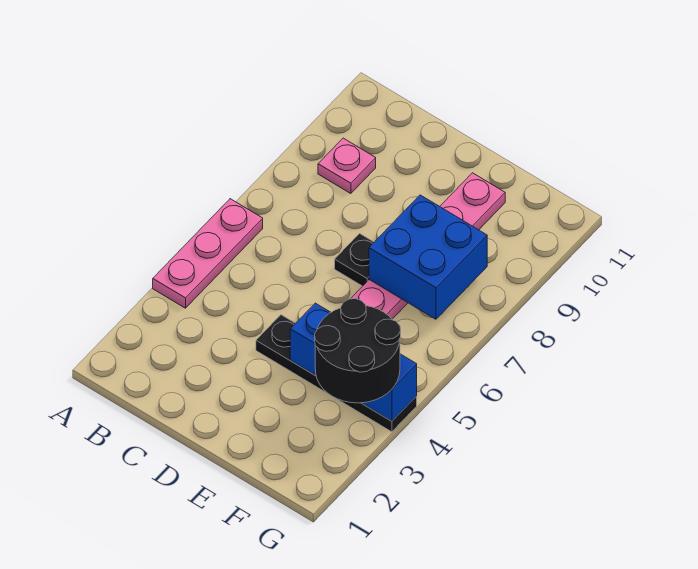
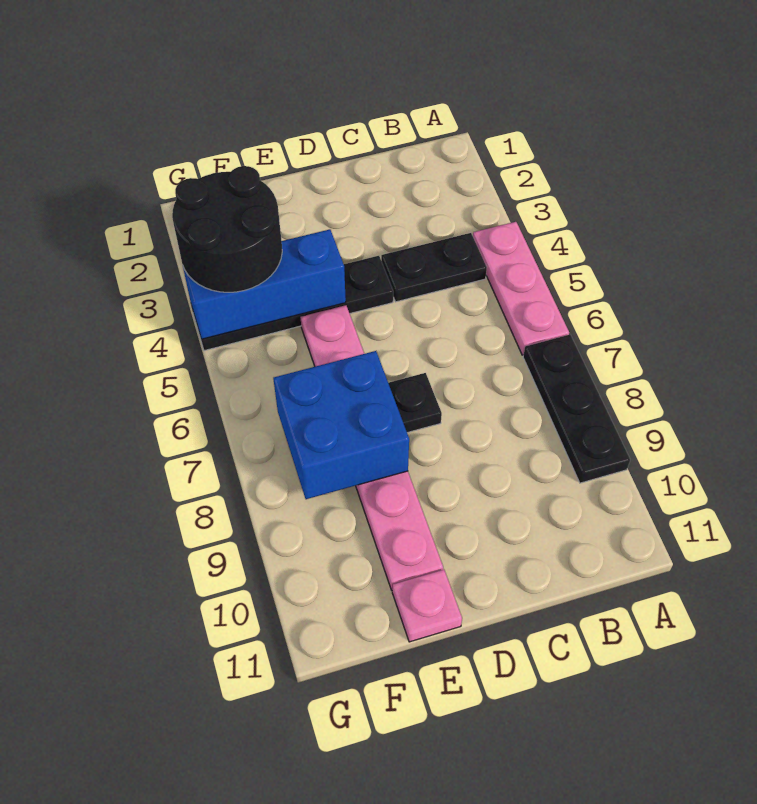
none -> black 1x3 plate [523,335,630,483]
none -> black 1x2 plate [381,233,487,302]
pink 1x1 plate [318,138,376,194] -> pink 1x1 plate moved to [392,570,462,642]

